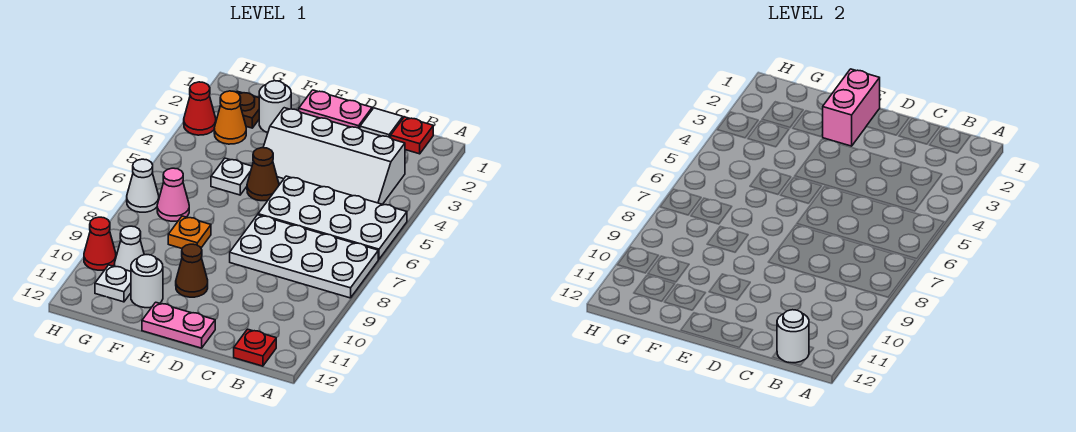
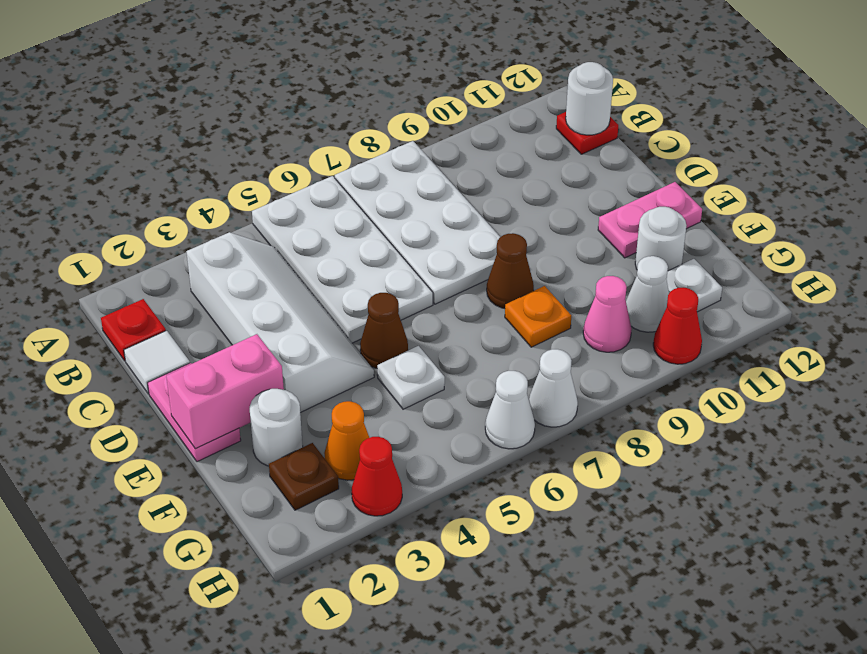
pink 1x2 plate [142,302,215,348] -> pink 1x2 plate turned to [598,182,702,258]
brown 1x1 cone [176,244,208,297] -> brown 1x1 cone moved to [487,233,534,308]
pink 1x1 cone [157,168,189,221] -> pink 1x1 cone moved to [583,276,632,352]
none -> white 1x1 cone [485,371,535,449]

